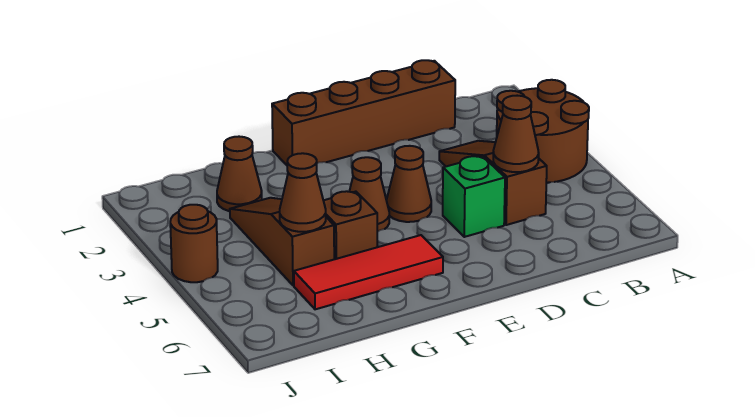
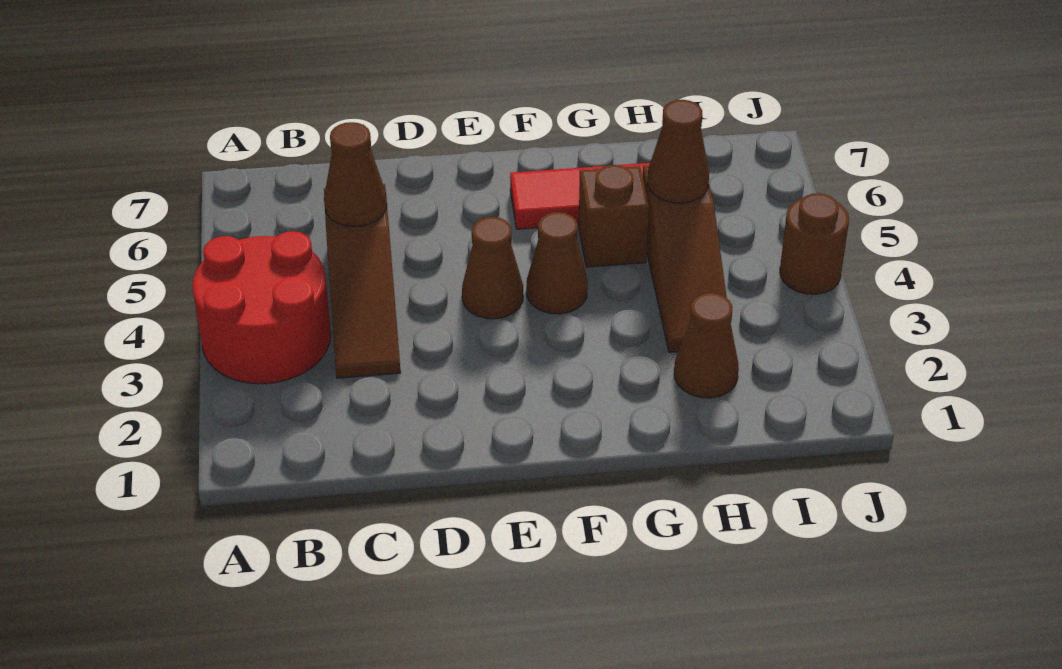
brown 2x2 round brick [497,80,589,183] -> red 2x2 round brick [193,231,331,384]
brown 1x4 brick [272,60,455,165] -> none
green 1x1 brick [443,156,505,237] -> none

